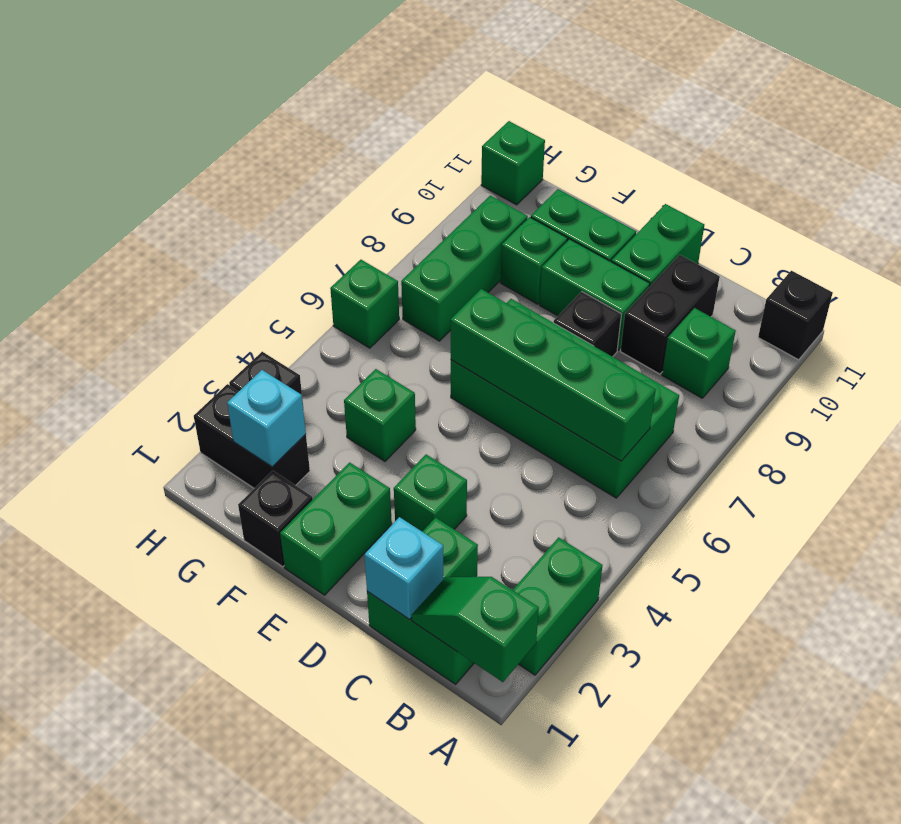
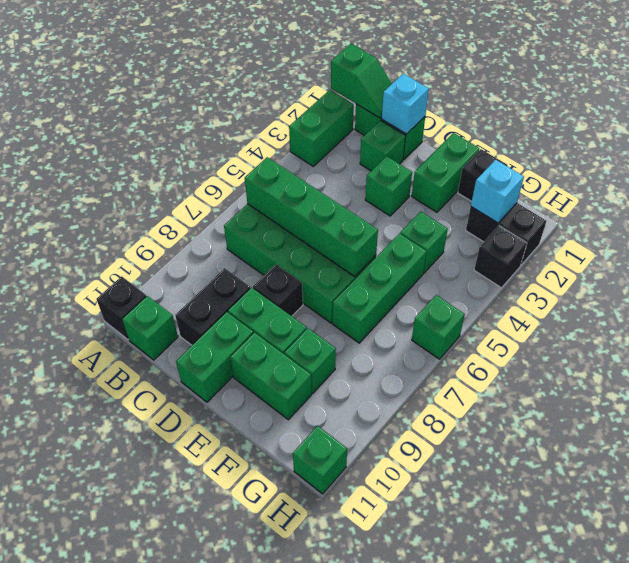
green 1x1 brick [662,308,736,398] -> green 1x1 brick moved to [122,296,178,360]
green 1x3 brick [401,195,528,341] -> green 1x3 brick moved to [333,233,427,343]

